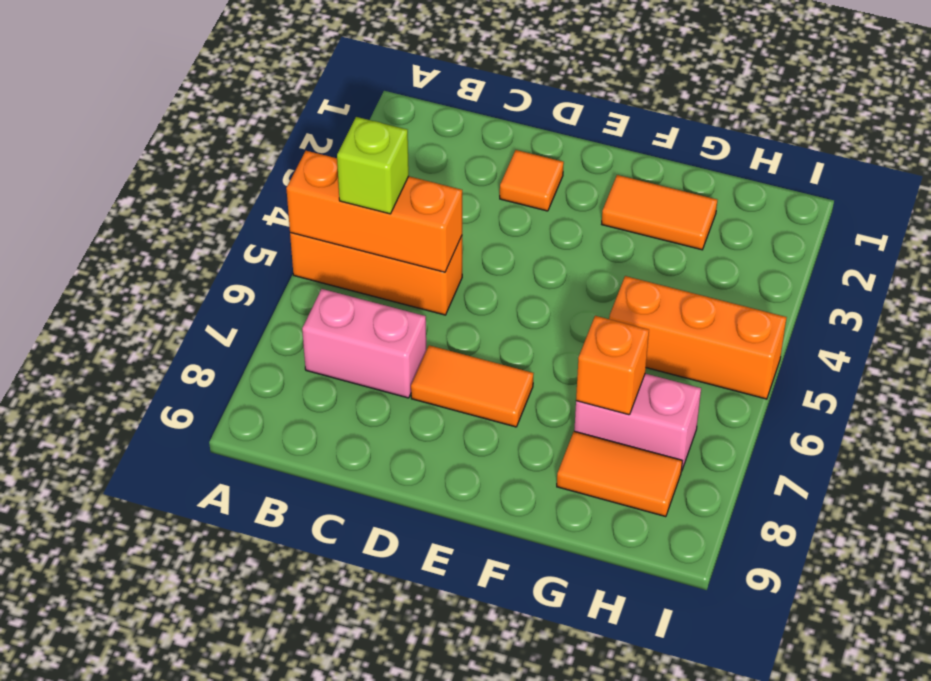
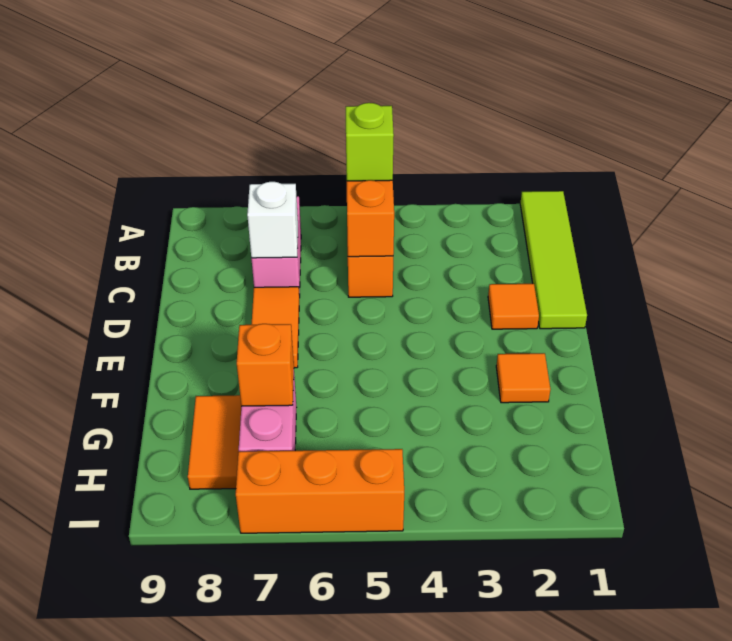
none -> lime 1x4 tile [520,191,587,329]
none -> white 1x1 brick [247,182,298,258]
orange 1x2 tile [602,175,717,250] -> orange 1x1 tile [496,353,550,403]
orange 1x3 brick [609,276,787,399] -> orange 1x3 brick turned to [236,449,404,533]

